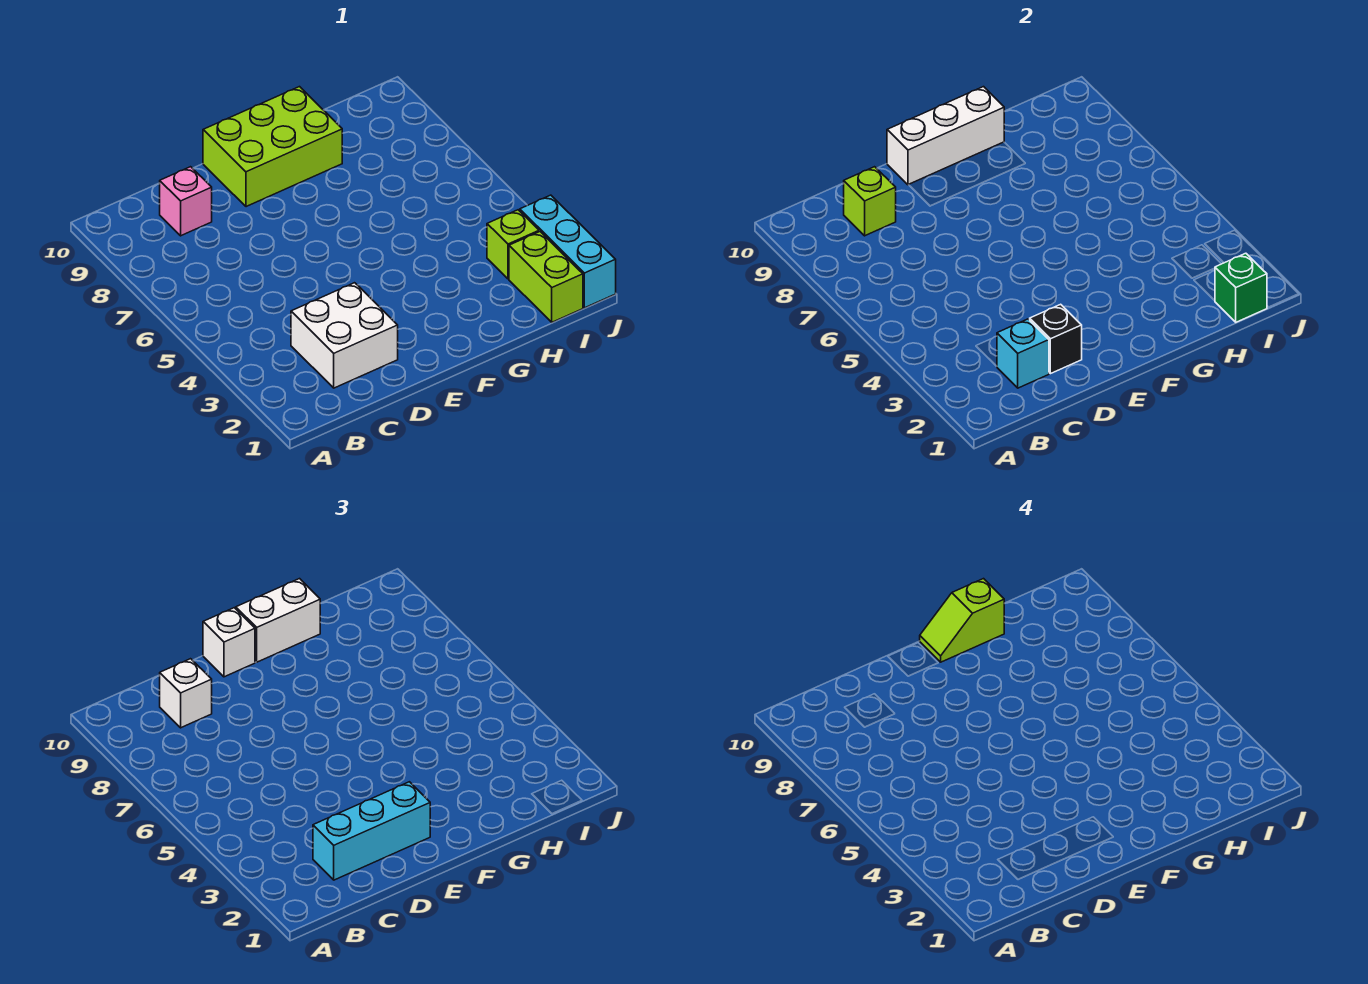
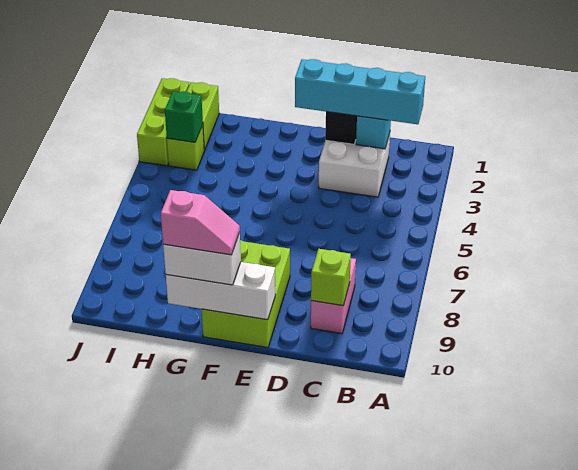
cyan 1x3 brick [313,782,430,880] -> cyan 1x4 brick [295,59,425,124]
pink 1x1 brick [160,167,212,236] -> pink 1x2 brick [311,258,356,334]
white 1x1 brick [160,659,212,728] -> none
lime 2x3 brick [203,87,342,207] -> lime 2x3 brick turned to [202,240,290,348]
white 1x1 brick [203,608,255,677] -> none
lime 1x2 slope [920,579,1004,662] -> pink 1x2 slope [161,190,240,255]
green 1x1 brick [1215,253,1267,322] -> green 1x1 brick moved to [165,91,203,142]
cyan 1x3 brick [520,195,616,308] -> lime 1x3 brick [137,78,189,166]

